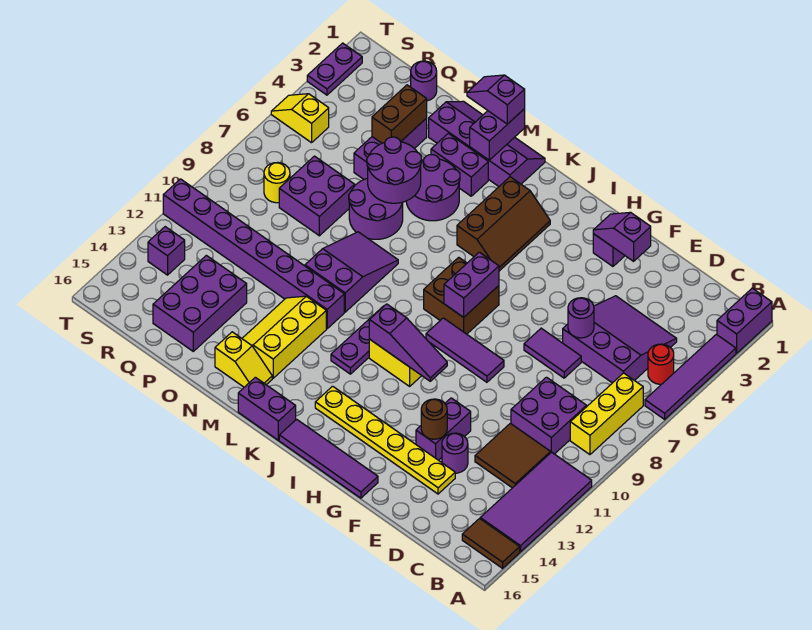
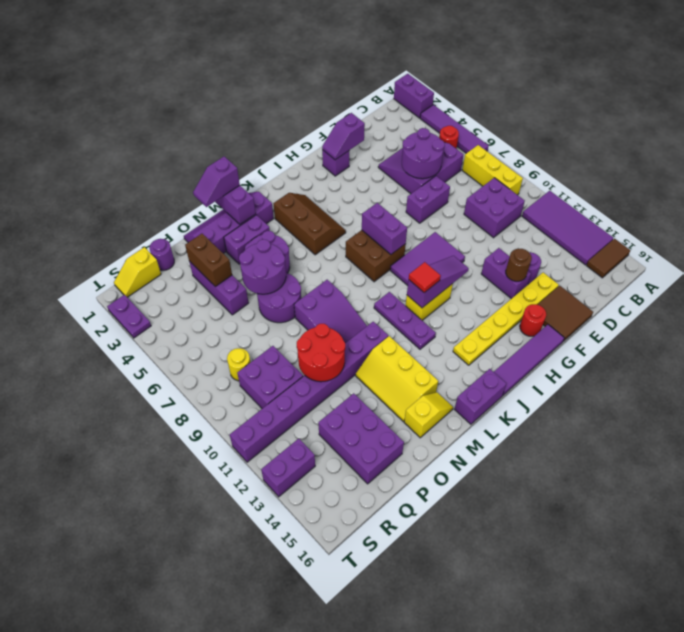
brown 2x2 tile [475,423,551,488] -> brown 2x2 tile moved to [538,286,593,341]
purple 1x1 round brick [568,298,594,338] -> purple 2x2 round brick [402,128,445,179]
purple 1x2 tile [524,328,581,378] -> purple 1x2 brick [406,176,450,223]
purple 1x3 tile [426,318,504,382] -> purple 2x3 tile [390,232,465,286]
none -> red 1x1 round brick [520,304,546,336]
none -> red 1x1 tile [409,262,441,293]
purple 2x3 slope [305,232,398,312] -> purple 2x3 slope turned to [294,280,367,343]
none -> red 2x2 round brick [297,324,345,382]
purple 2x2 brick [279,156,355,236] -> purple 2x2 brick moved to [237,346,303,409]
yellow 1x2 slope [271,94,329,143] -> yellow 1x2 slope moved to [114,247,161,297]
purple 1x1 brick [148,227,185,275] -> purple 1x2 brick [261,439,315,497]

